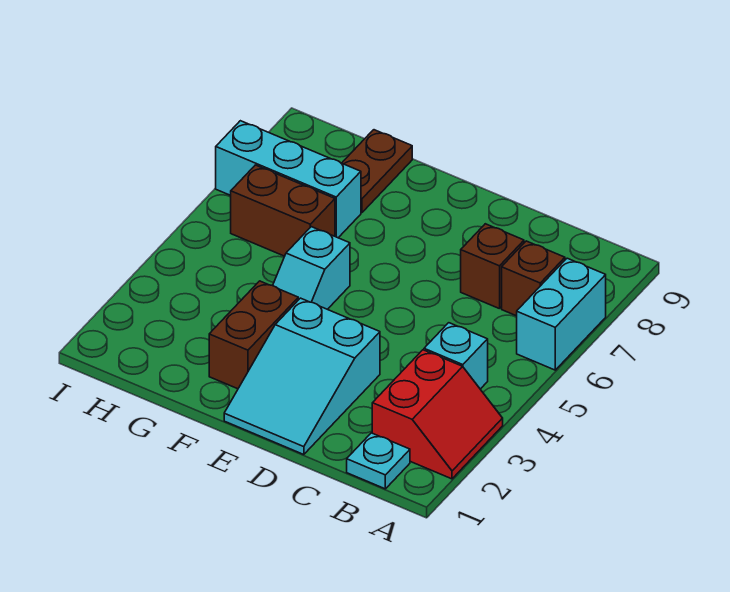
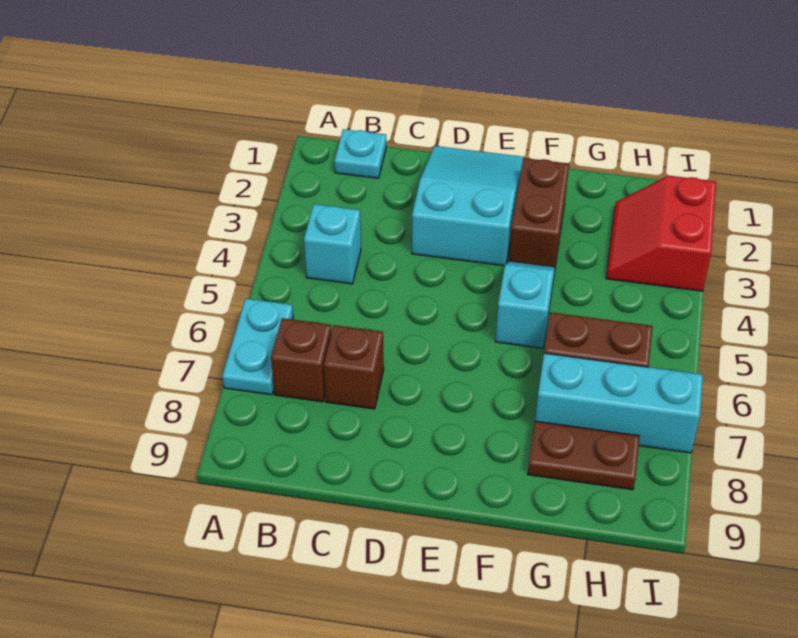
red 2x2 slope [372,350,503,479] -> red 2x2 slope moved to [606,176,716,291]
cyan 1x2 brick [517,258,606,370] -> cyan 1x2 plate [222,299,293,395]
brown 1x2 plate [342,130,412,213] -> brown 1x2 plate turned to [528,421,640,490]

